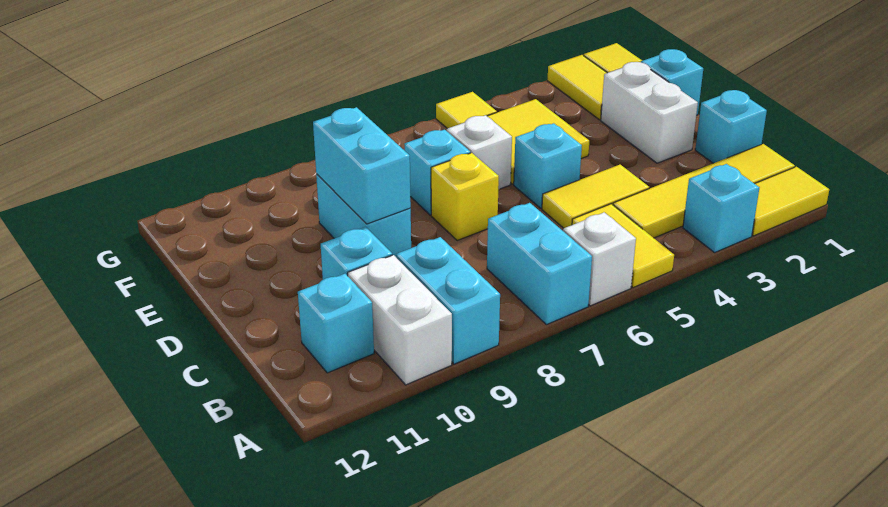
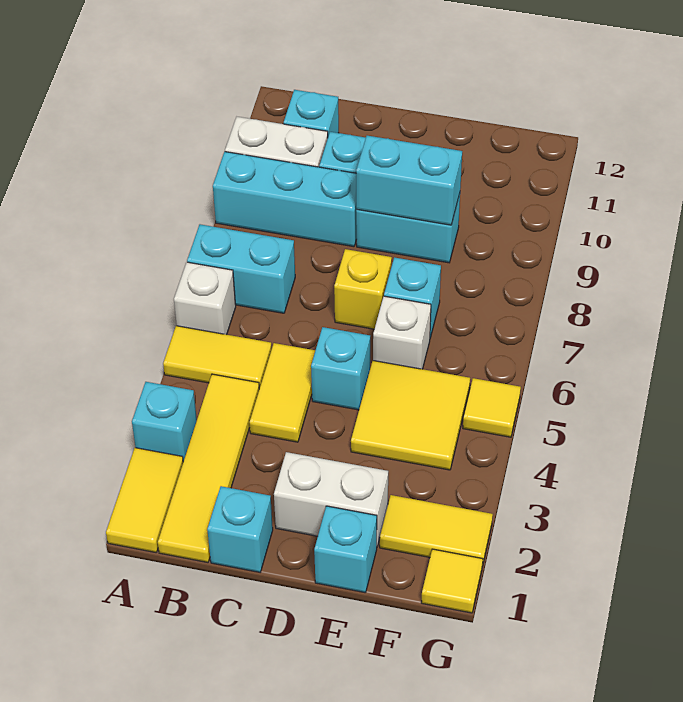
cyan 1x2 brick [396,237,500,364] -> cyan 1x3 brick [213,152,357,247]

